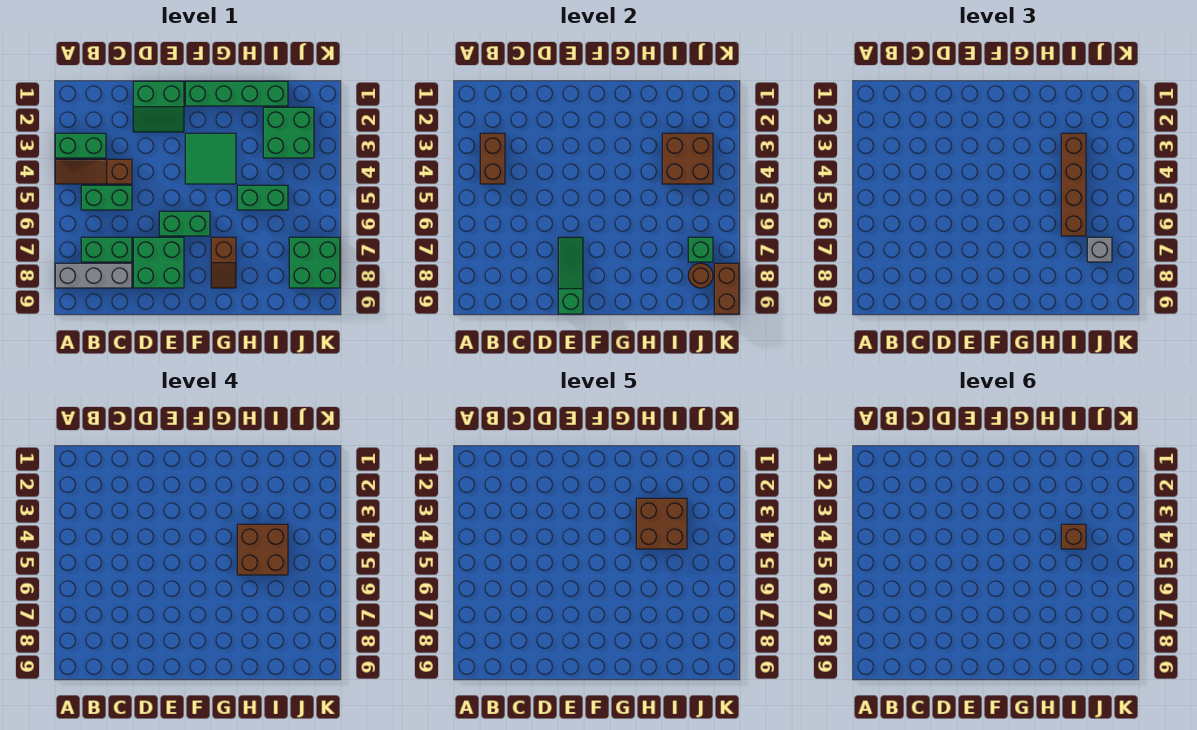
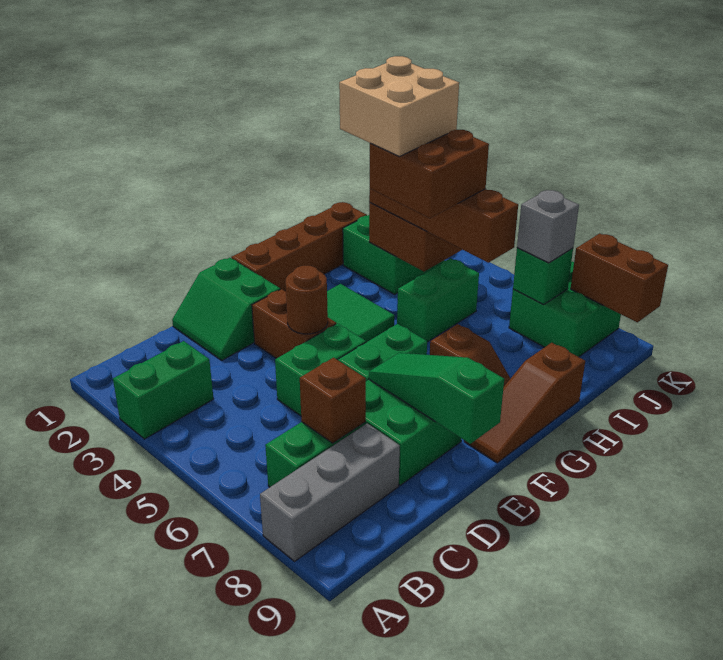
brown 1x3 slope [55,159,132,184] -> brown 1x3 slope moved to [464,343,585,463]
brown 1x2 brick [480,133,505,184] -> brown 1x2 brick moved to [252,289,336,358]
green 1x2 brick [81,185,132,210] -> green 1x2 brick moved to [275,324,366,416]
green 2x2 slope [133,81,184,132] -> green 2x2 slope turned to [172,258,280,360]
green 1x4 brick [185,81,288,106] -> brown 1x4 brick [231,202,367,292]
brown 2x2 brick [636,498,687,549] -> tan 2x2 brick [339,56,459,157]
brown 1x1 brick [1061,524,1086,549] -> brown 1x1 brick moved to [300,358,366,443]
brown 1x1 round brick [688,263,713,288] -> brown 1x1 round brick moved to [286,266,328,334]

